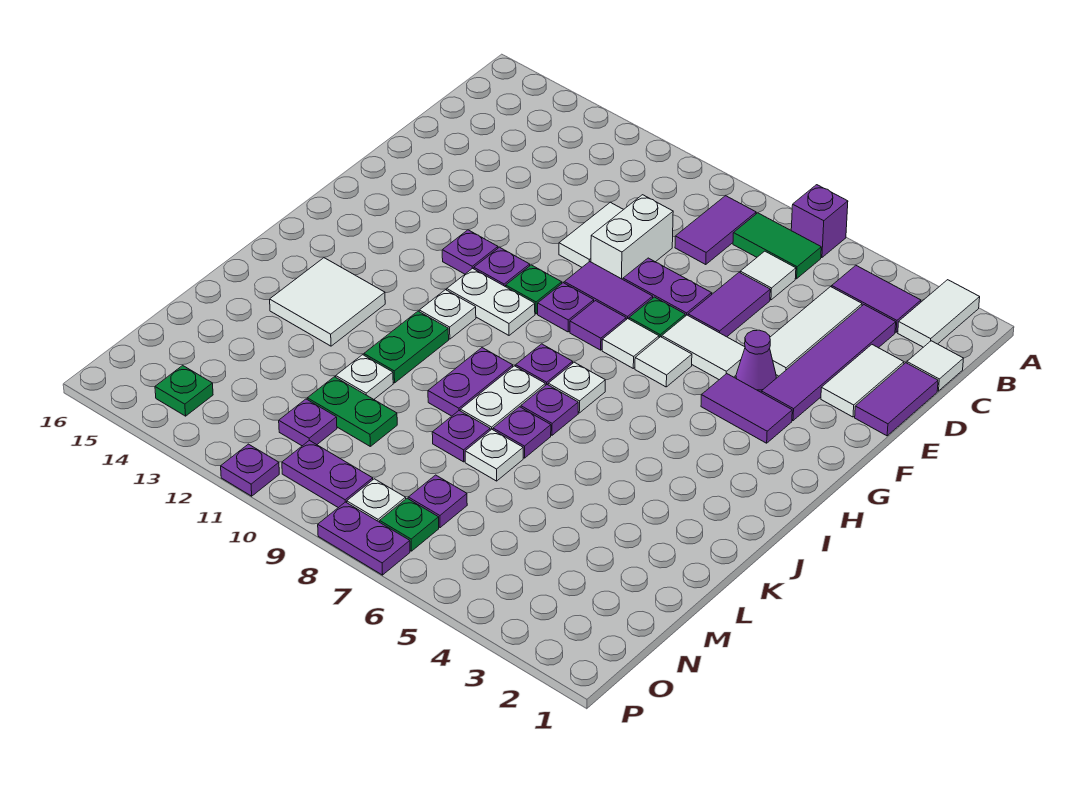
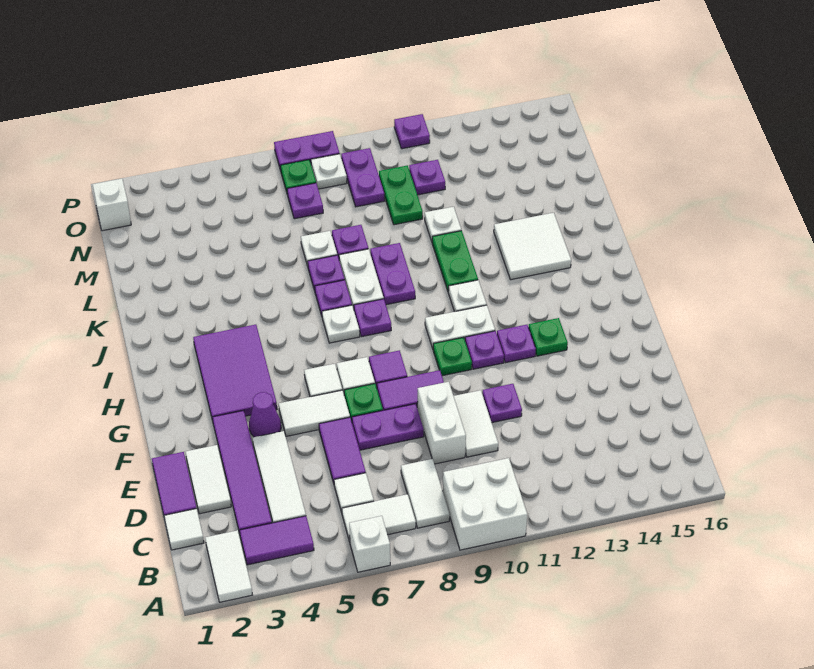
purple 1x1 brick [791,185,848,258] -> white 1x1 brick [349,516,390,572]
none -> white 2x2 brick [443,458,527,550]
green 1x2 tile [733,213,821,279] -> white 1x2 tile [342,494,416,542]
purple 1x2 tile [675,196,756,265] -> white 1x2 tile [401,459,450,528]
purple 1x2 tile [701,374,792,443] -> purple 2x3 tile [193,325,277,421]
purple 1x1 plate [538,283,594,332] -> purple 1x1 plate moved to [482,384,522,422]
green 1x2 plate [307,377,397,446] -> green 1x2 plate turned to [379,165,423,225]
none -> white 1x1 brick [92,179,131,231]
purple 1x2 plate [282,440,373,508] -> purple 1x2 plate turned to [341,148,385,207]
green 1x1 plate [155,365,213,416] -> green 1x1 plate moved to [529,318,568,356]

